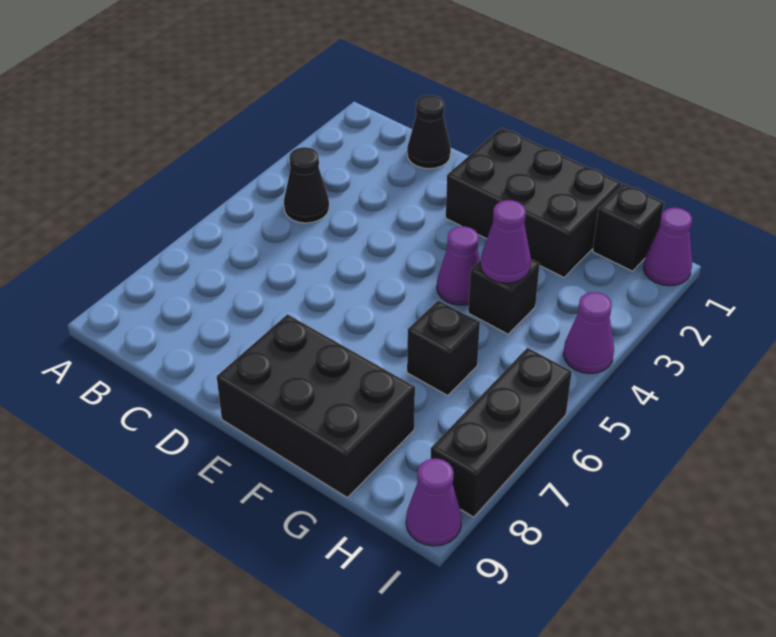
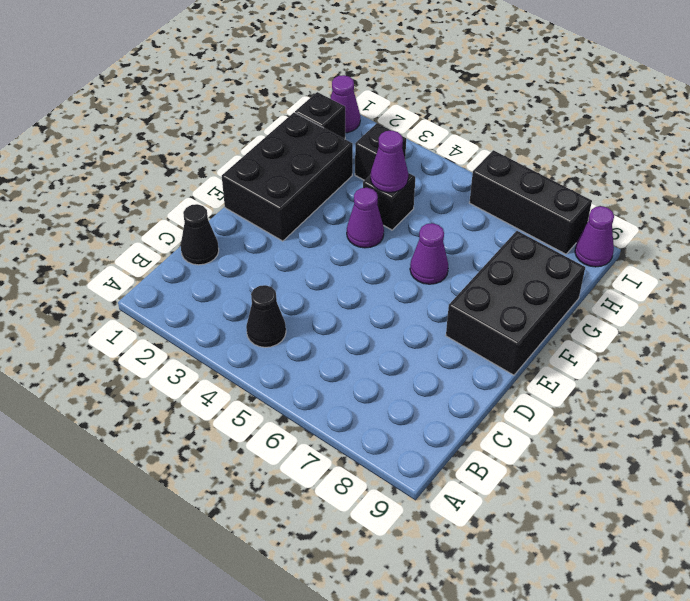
black 1x1 brick [407,300,480,396] -> black 1x1 brick moved to [355,123,406,180]
purple 1x1 cone [563,292,614,374] -> purple 1x1 cone moved to [410,223,448,284]

